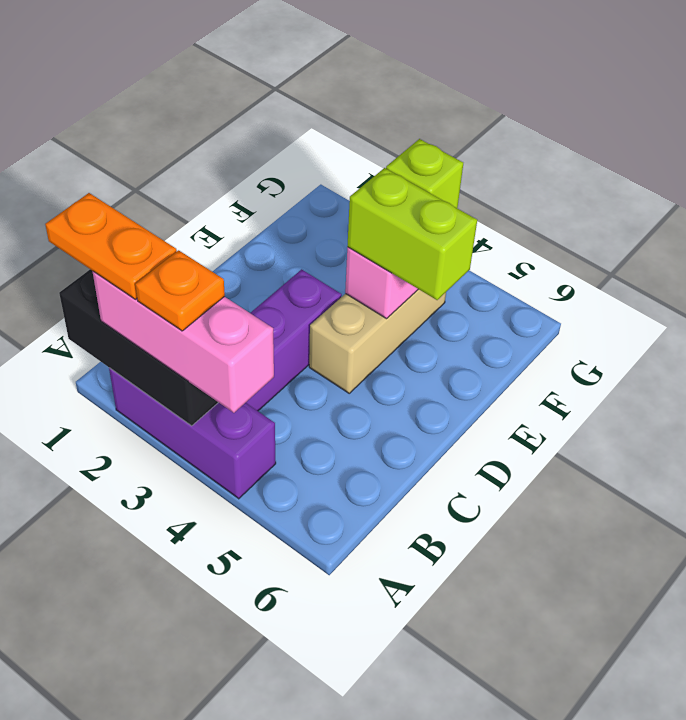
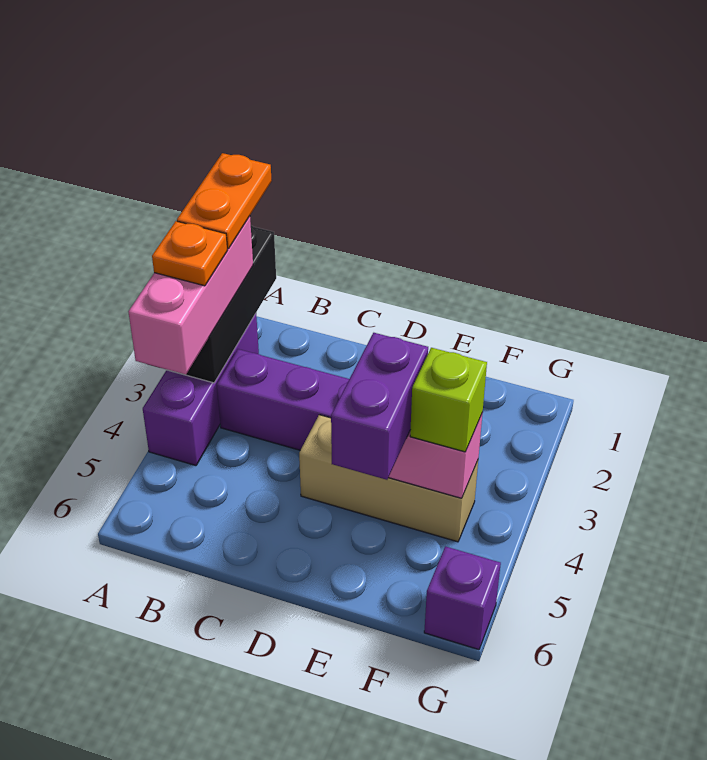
lime 1x2 brick [347,168,477,300] -> purple 1x2 brick [331,333,428,480]
none -> purple 1x1 brick [424,546,501,650]

